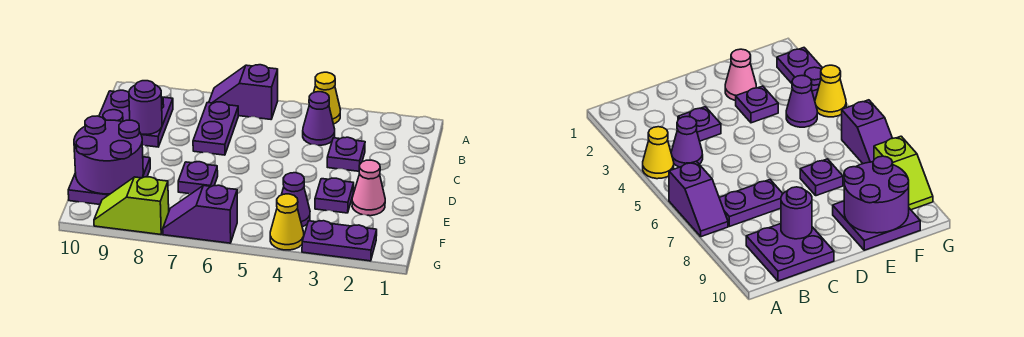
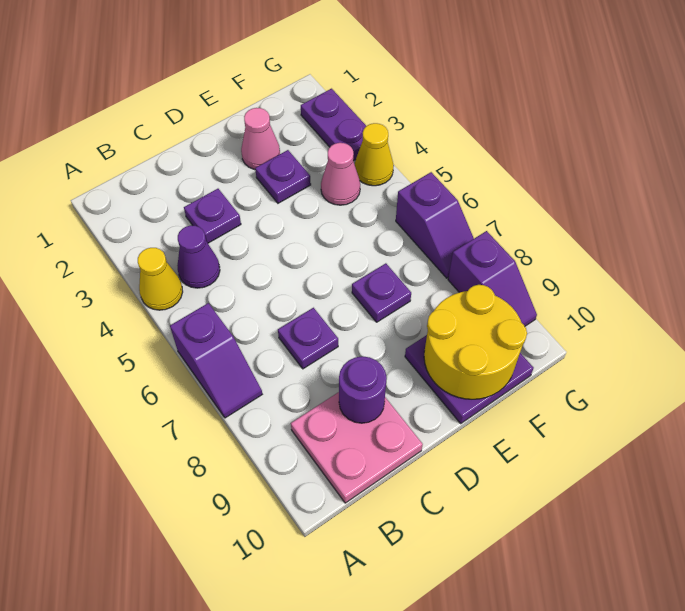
purple 1x2 plate [193,102,238,155] -> purple 1x1 plate [278,308,338,369]
purple 2x2 plate [99,90,173,147] -> pink 2x2 plate [291,392,423,503]
purple 2x2 round brick [74,116,143,194] -> yellow 2x2 round brick [424,285,527,399]
purple 1x1 cone [282,173,310,227] -> pink 1x1 cone [321,143,360,205]
lime 1x2 slope [94,177,169,235] -> purple 1x2 slope [448,231,537,326]

